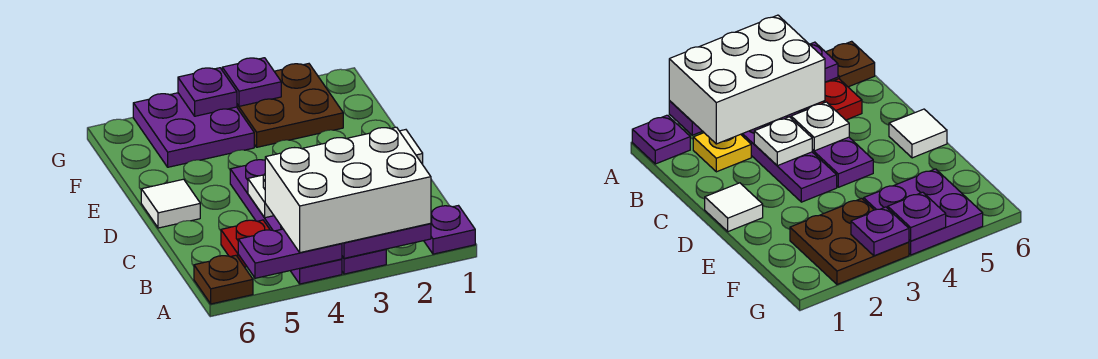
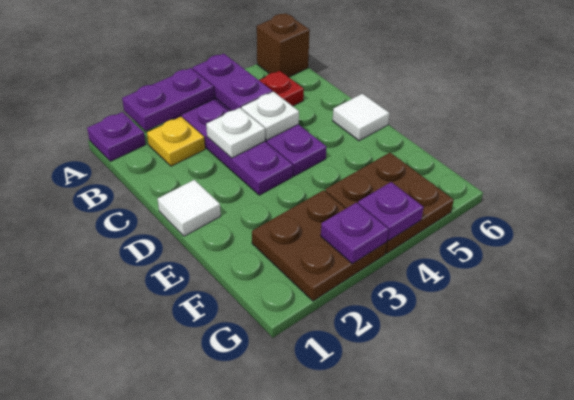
white 2x3 brick [265,127,431,253] -> none
purple 1x2 plate [238,229,342,278] -> purple 1x2 plate turned to [193,54,272,111]
brown 1x1 plate [194,255,253,304] -> brown 1x1 brick [257,13,310,77]
purple 2x2 plate [133,93,254,167] -> brown 2x2 plate [325,153,454,254]

